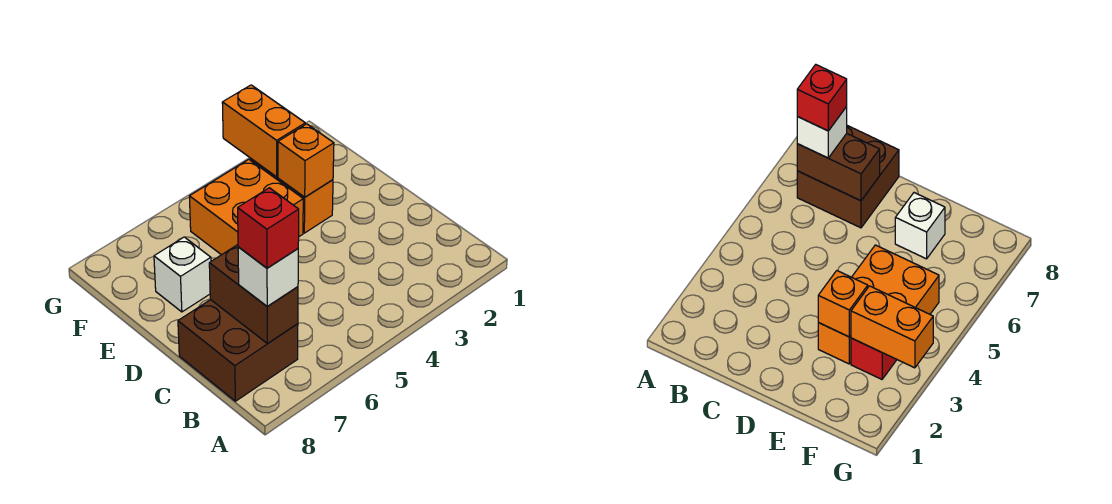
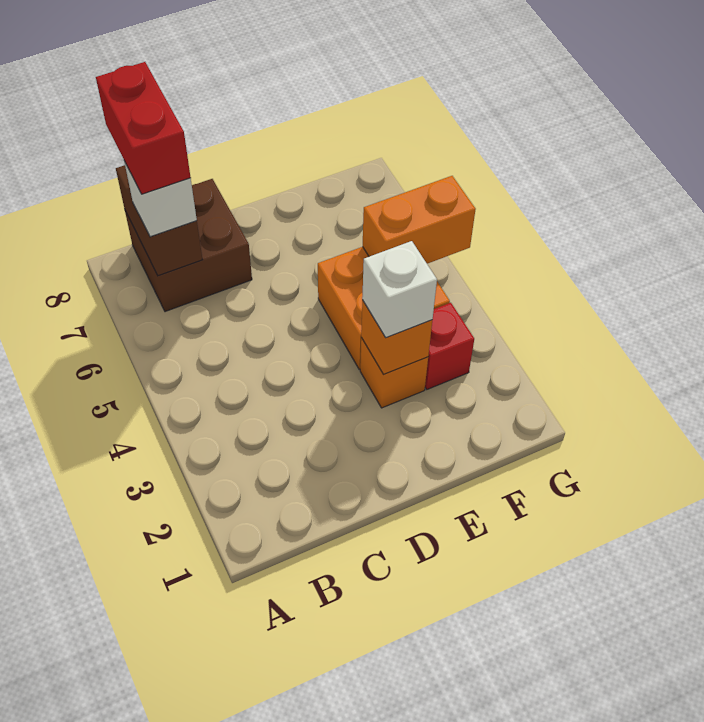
brown 1x2 brick [209,245,298,344] -> brown 1x2 brick turned to [116,165,203,276]
red 1x1 brick [238,188,299,268] -> red 1x2 brick [96,62,191,194]
white 1x1 brick [154,237,211,312] -> white 1x1 brick moved to [362,241,437,337]
orange 1x2 brick [222,85,305,177] -> orange 1x2 brick moved to [363,176,476,264]

